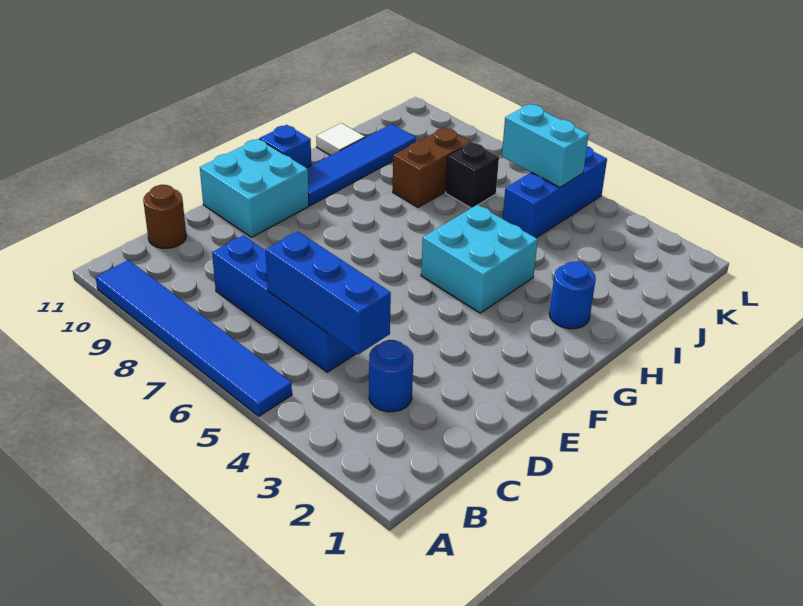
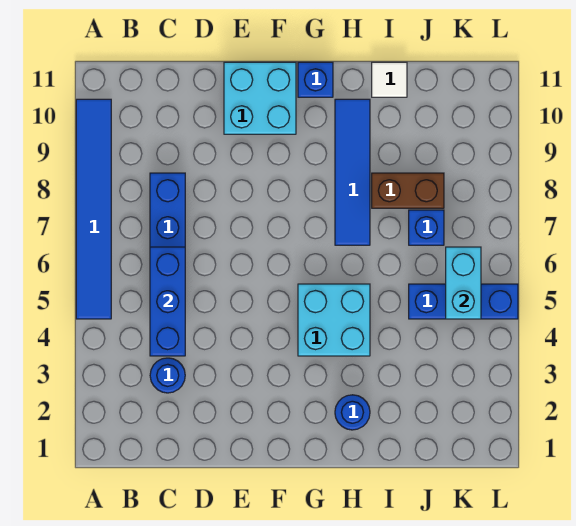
brown 1x1 round brick [143,185,186,248] -> none
blue 1x4 tile [307,124,416,206] -> blue 1x4 tile turned to [335,99,370,245]
black 1x1 brick [446,142,499,208] -> blue 1x1 brick [409,210,444,245]

